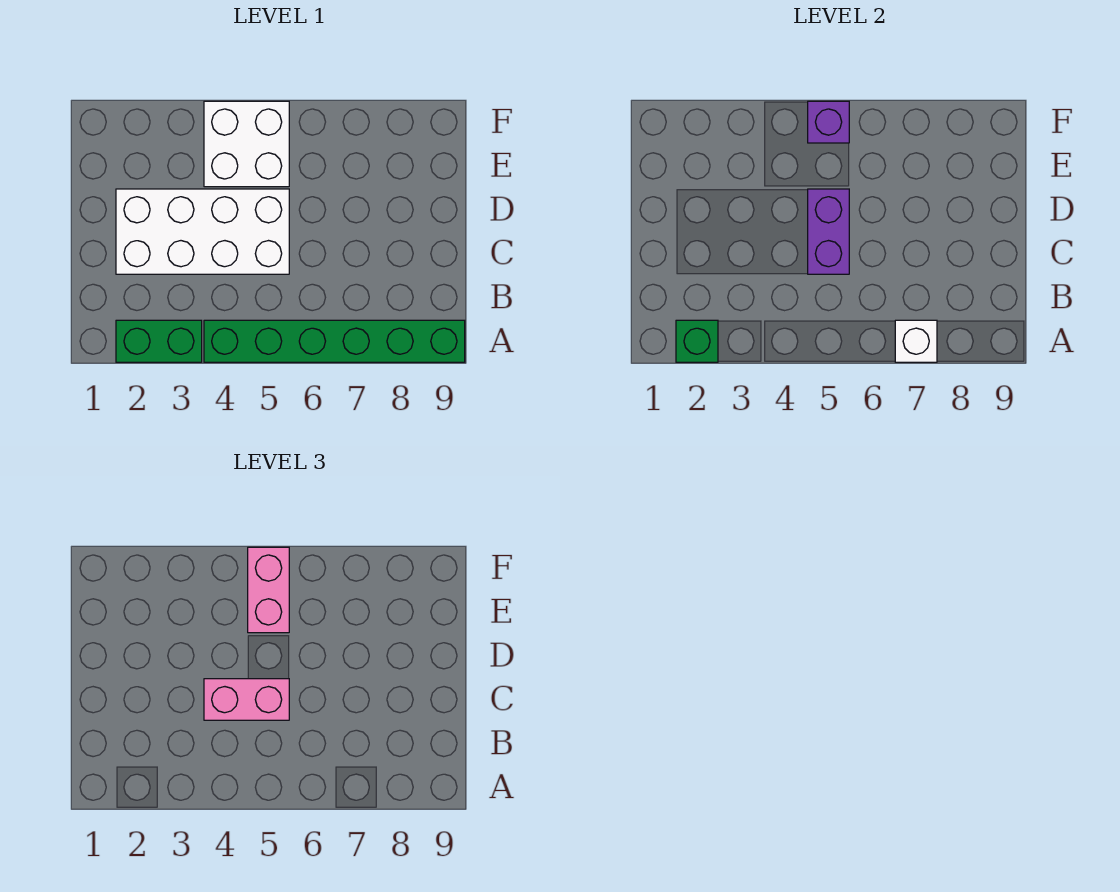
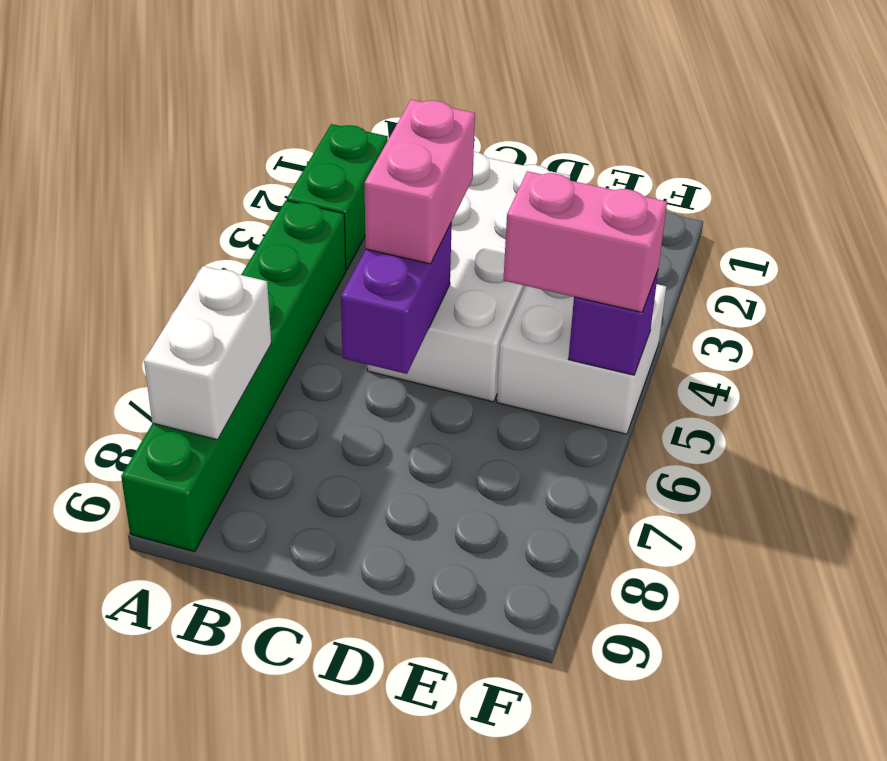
green 1x1 brick [676,320,718,362] -> none
white 1x1 brick [895,320,937,362] -> white 1x2 brick [144,266,271,440]
purple 1x2 brick [808,189,849,274] -> purple 1x2 brick turned to [341,223,452,374]

